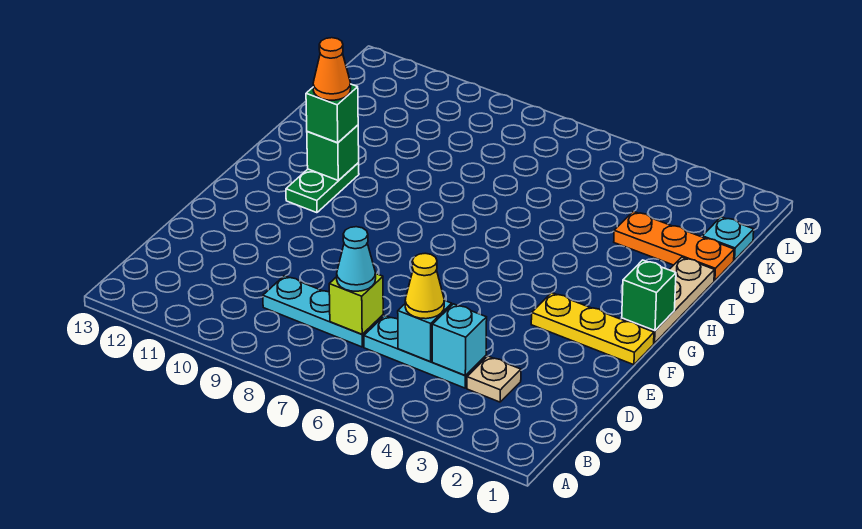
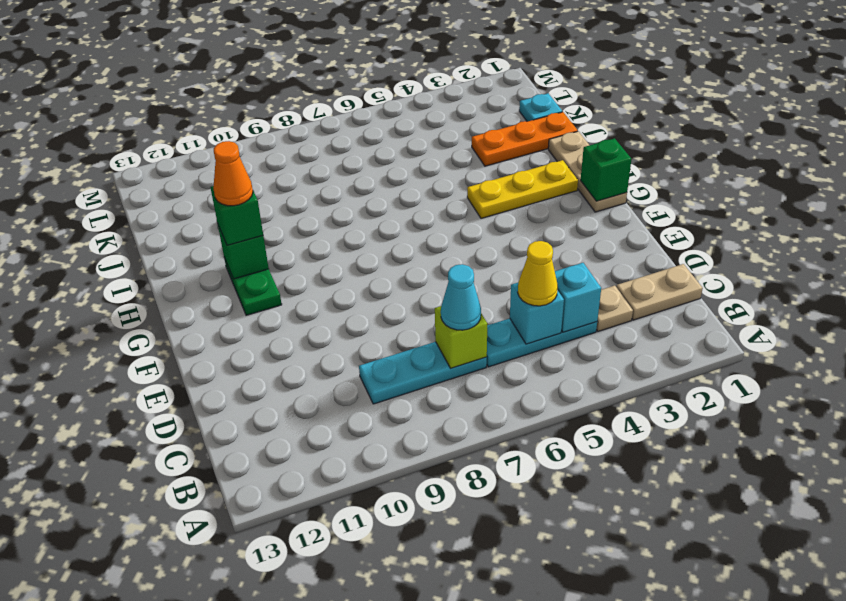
none -> tan 1x2 plate [616,264,703,320]
yellow 1x3 plate [531,293,654,365] -> yellow 1x3 plate moved to [467,160,578,218]

